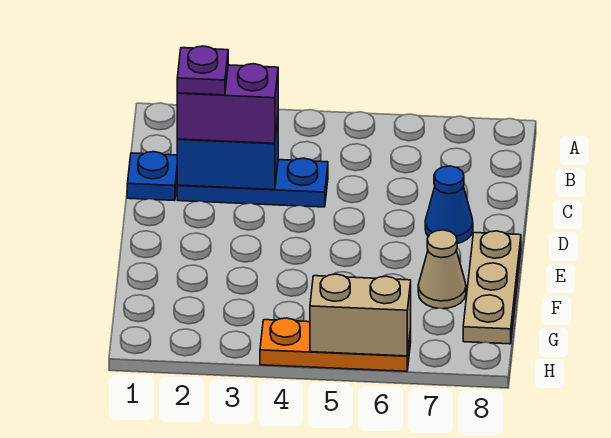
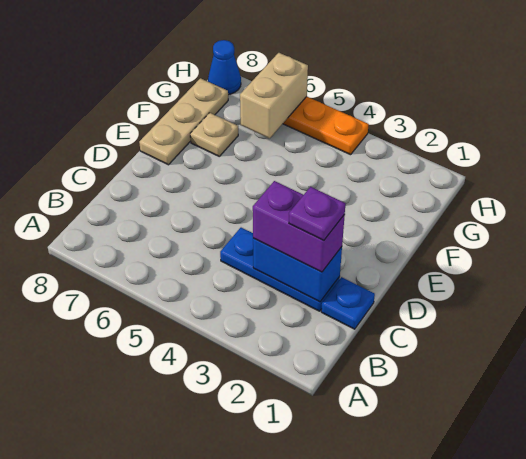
blue 1x1 cone [425,166,473,244] -> blue 1x1 cone moved to [208,40,241,95]
tan 1x1 cone [418,230,466,309] -> tan 1x1 plate [190,113,238,156]
tan 1x2 brick [310,274,411,356] -> tan 1x2 brick turned to [240,53,308,138]

